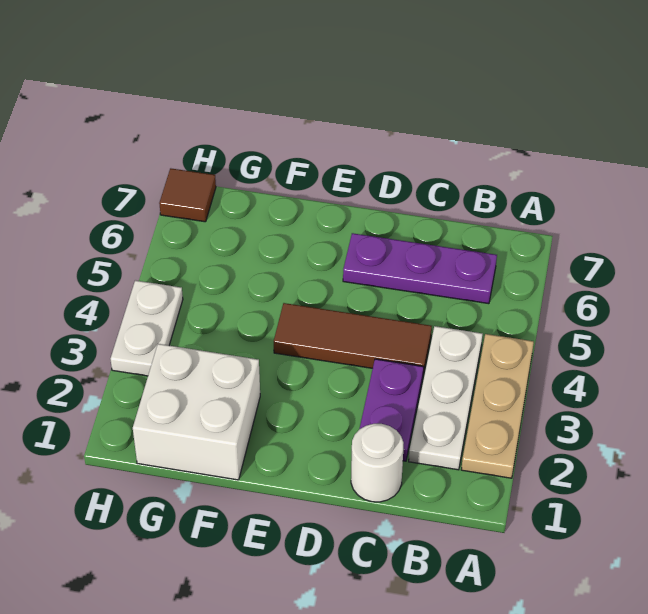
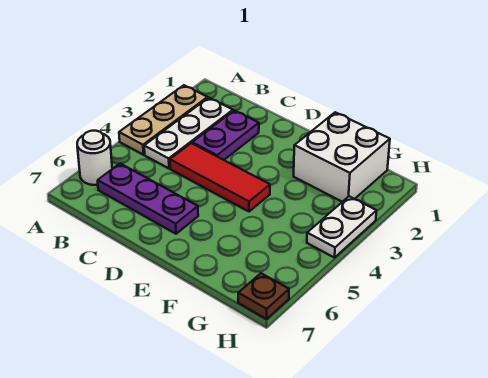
white 1x1 round brick [351,424,404,502] -> white 1x1 round brick moved to [77,131,112,185]
brown 1x3 tile [274,303,432,375] -> red 1x3 tile [170,143,270,212]
brown 1x1 tile [159,168,216,222] -> brown 1x1 plate [238,273,289,319]

